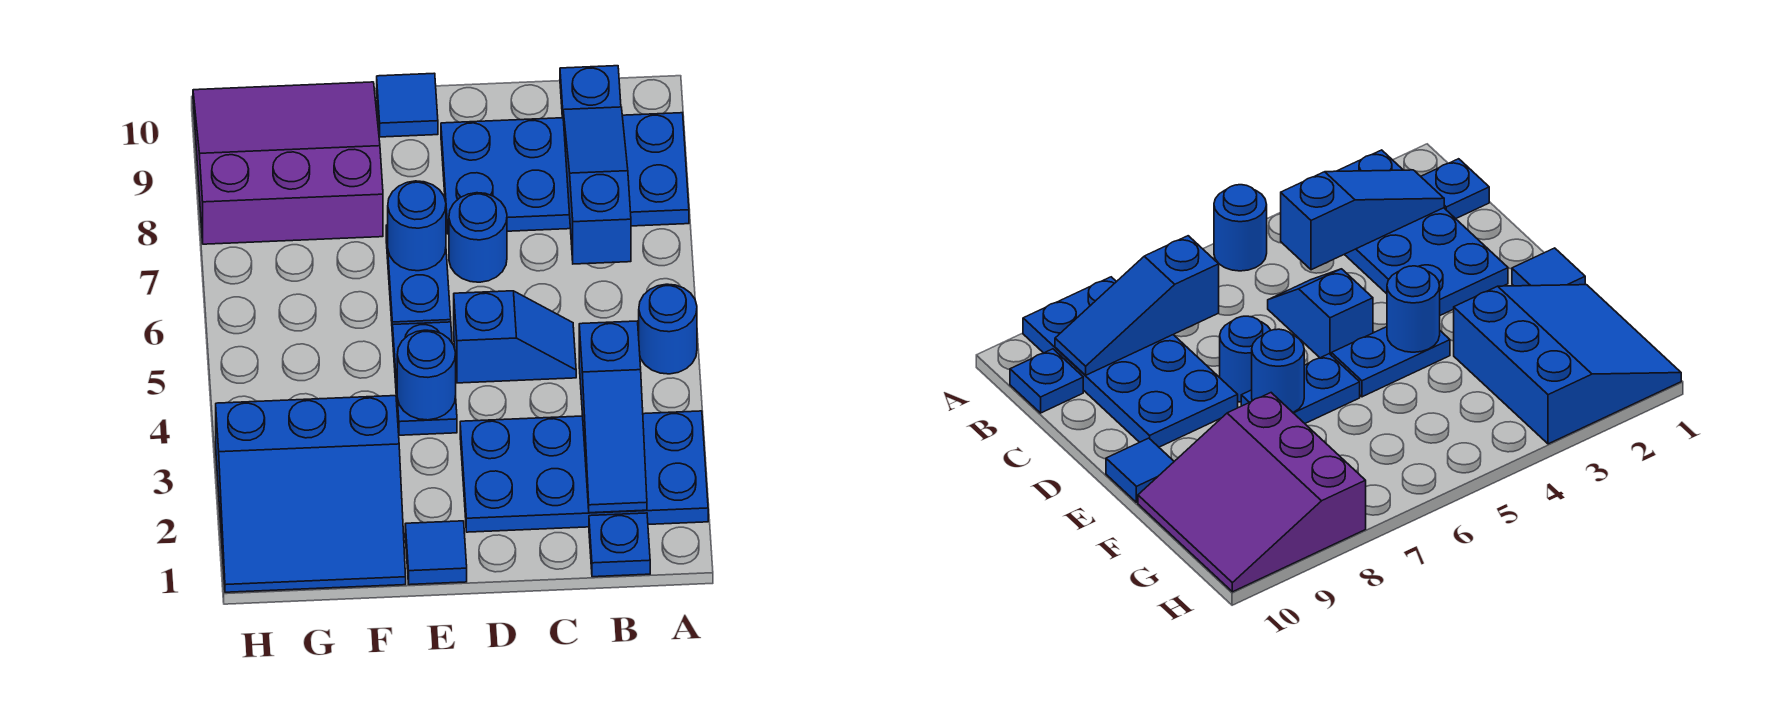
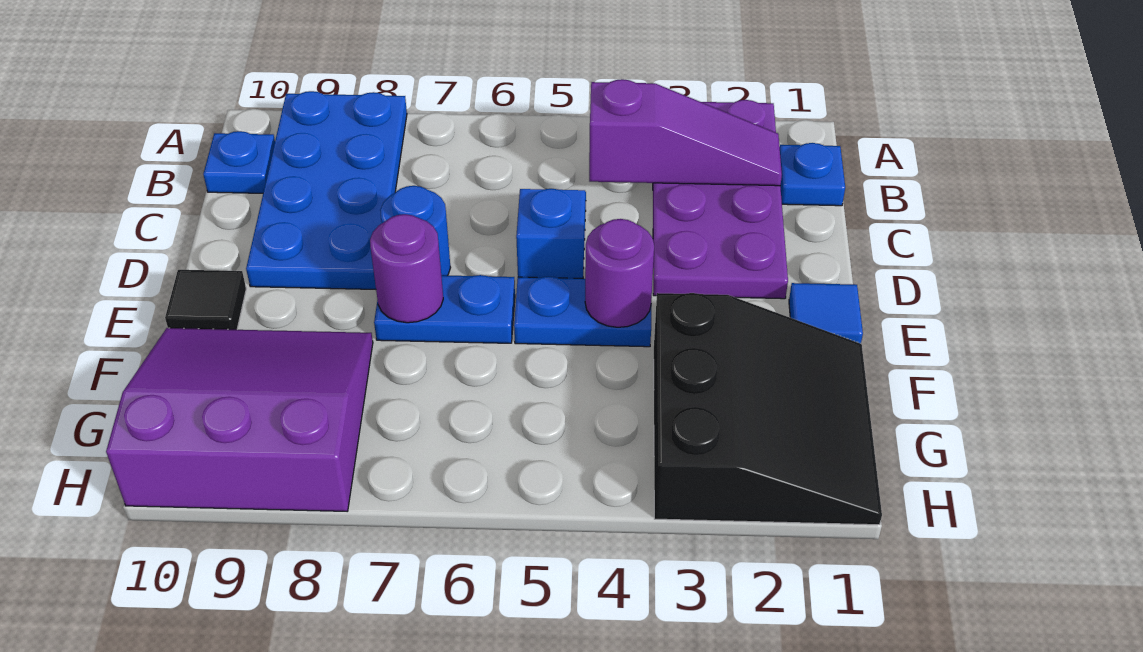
blue 2x4 plate [460,411,708,532] -> purple 2x4 plate [653,100,788,299]
blue 1x1 round brick [639,284,697,374] -> none
blue 1x3 slope [579,321,647,513] -> purple 1x3 slope [589,79,782,186]
blue 1x3 slope [563,107,631,264] -> none
blue 1x1 round brick [397,330,456,420] -> purple 1x1 round brick [585,219,654,327]
blue 1x1 round brick [388,181,446,271] -> purple 1x1 round brick [370,214,443,323]
blue 1x1 tile [377,73,438,137] -> black 1x1 tile [165,270,246,330]
blue 3x3 slope [216,396,406,592] -> black 3x3 slope [654,293,882,525]
purple 3x3 slope [193,82,383,244] -> purple 3x3 slope turned to [106,328,373,511]

